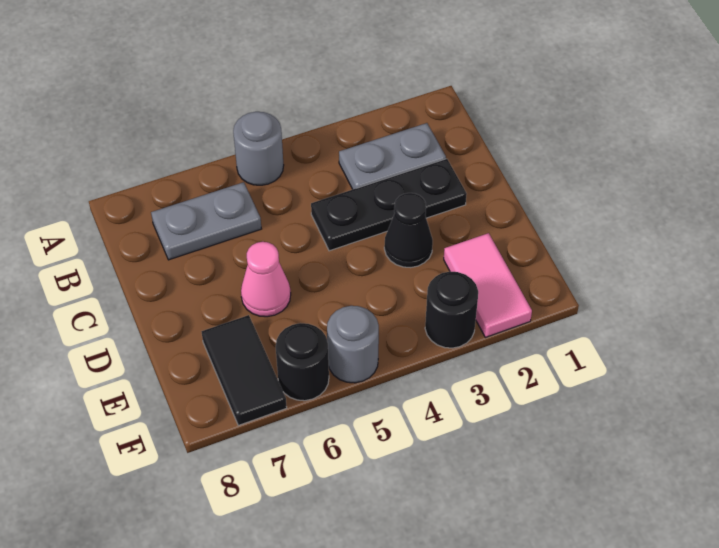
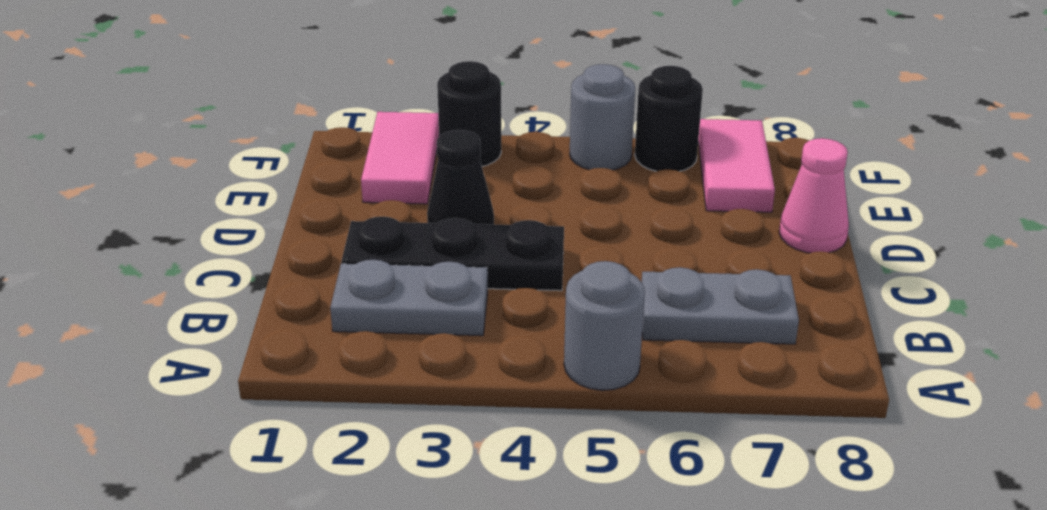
pink 1x1 cone [241,242,291,317] -> pink 1x1 cone moved to [779,138,849,253]
black 1x2 tile [202,315,287,425] -> pink 1x2 tile [698,119,775,212]

